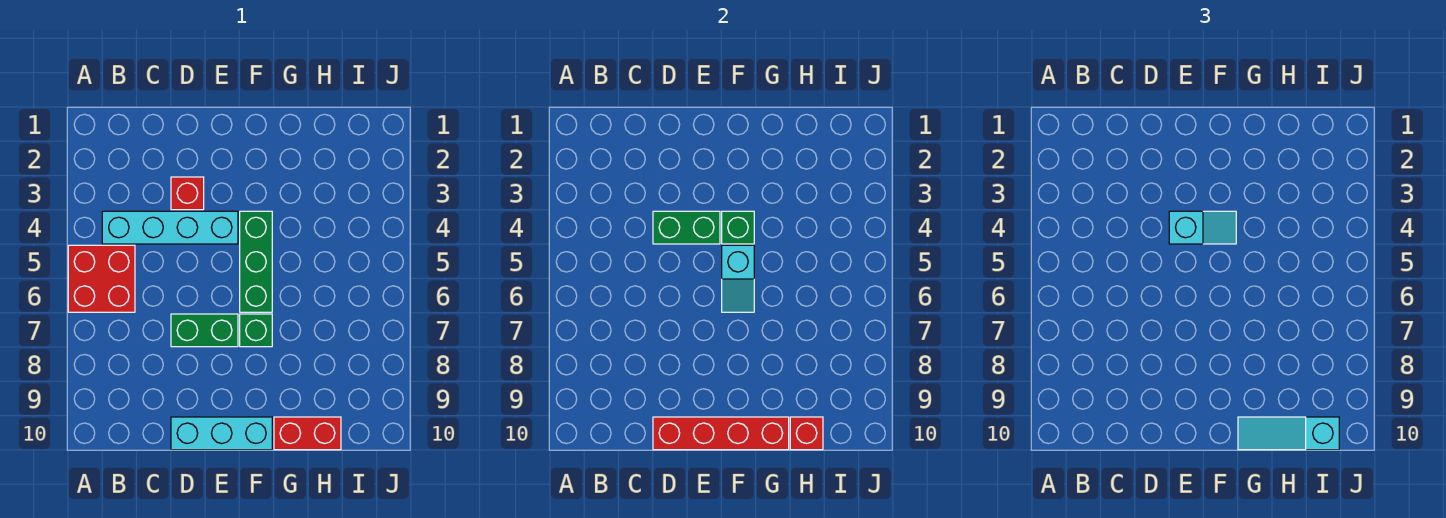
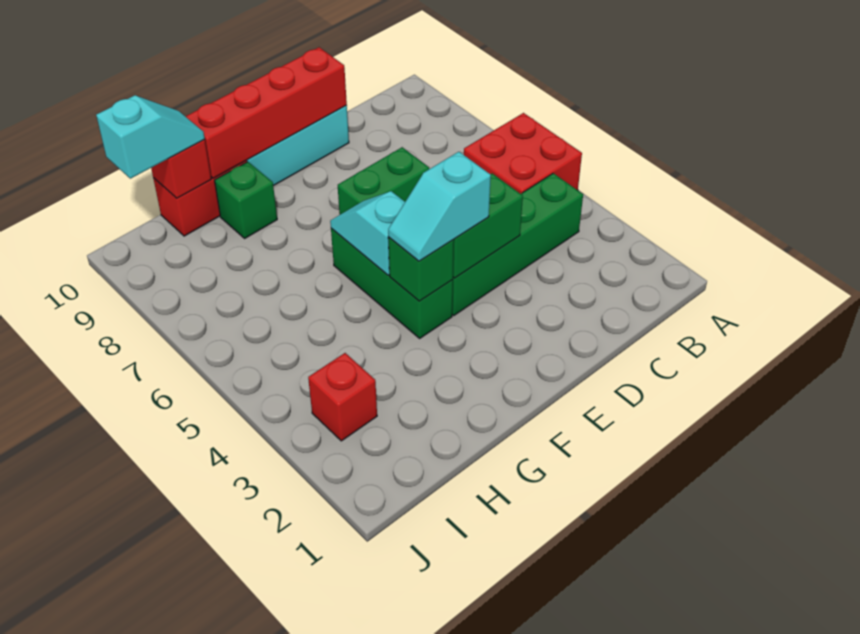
cyan 1x4 brick [102,211,238,244] -> green 1x4 brick [452,173,583,315]
red 1x1 brick [171,177,204,210] -> red 1x1 brick moved to [308,353,377,441]
green 1x1 brick [240,314,272,347] -> green 1x1 brick moved to [214,162,277,238]
cyan 1x3 slope [1238,417,1339,450] -> cyan 1x2 slope [96,95,205,179]

